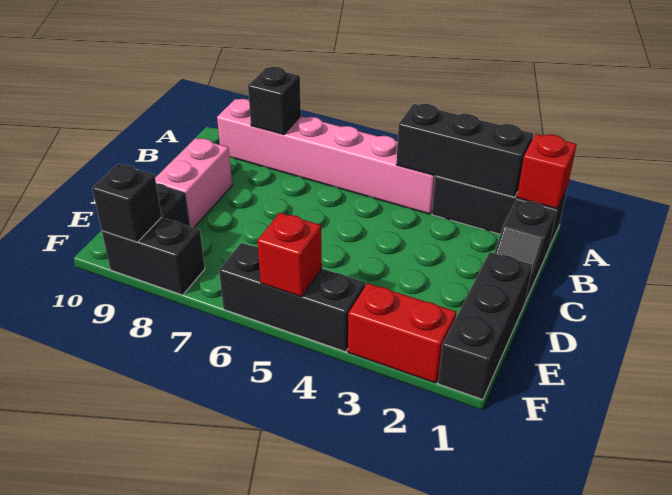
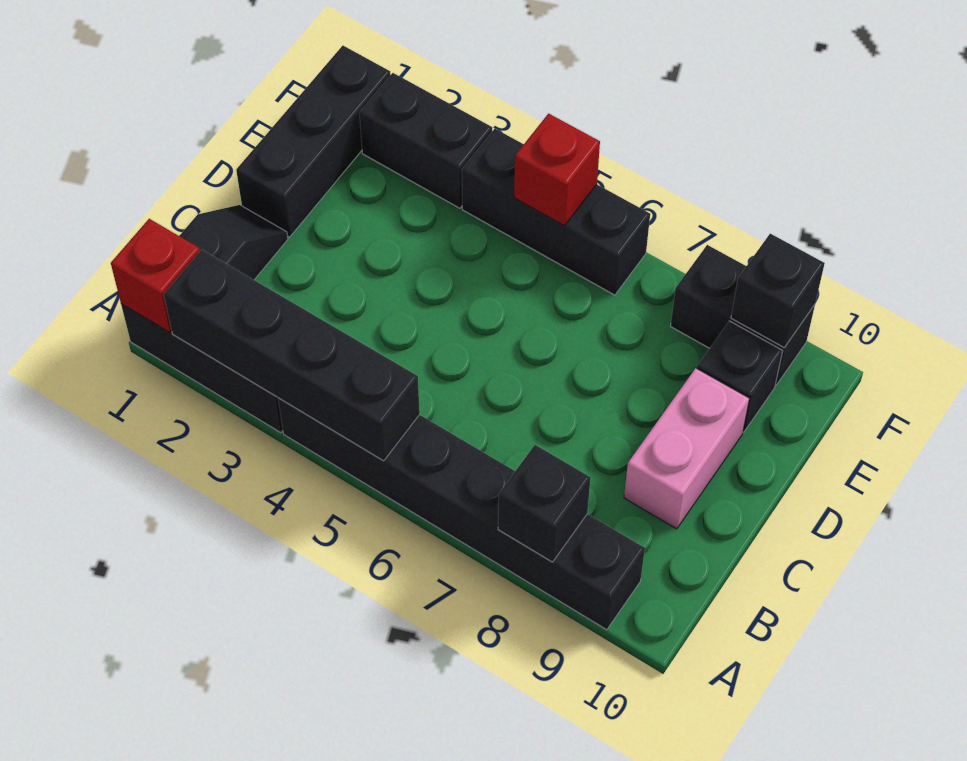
black 1x3 brick [396,104,533,197] -> black 1x4 brick [164,250,420,461]
pink 1x6 brick [217,99,435,214] -> black 1x6 brick [278,398,645,630]
red 1x2 brick [348,283,456,383] -> black 1x2 brick [359,73,492,208]

